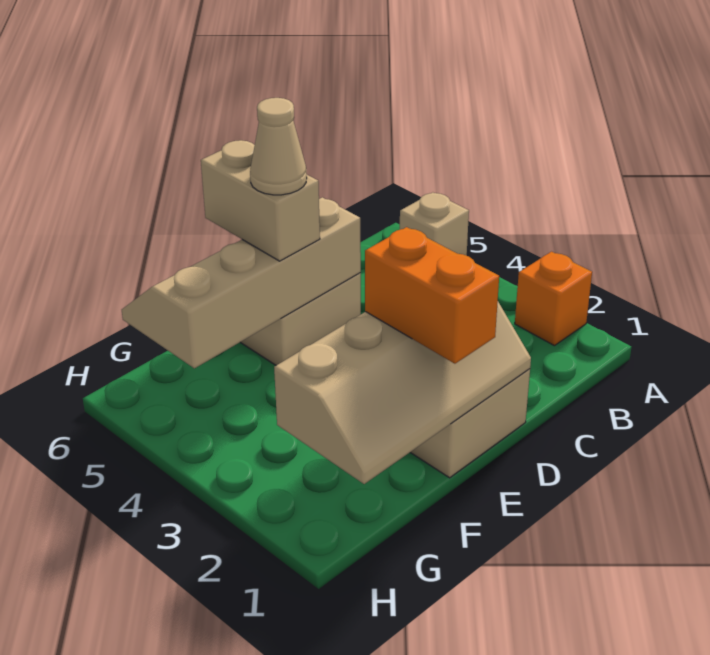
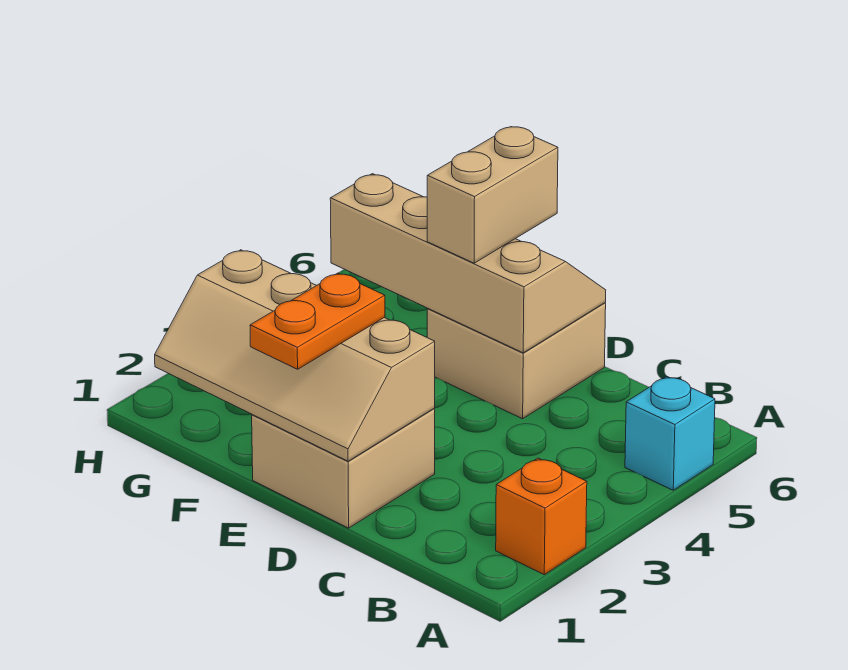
tan 1x1 brick [400,192,469,256] -> cyan 1x1 brick [625,376,715,490]
orange 1x2 brick [365,227,499,364] -> orange 1x2 plate [250,273,385,369]
tan 1x1 cone [250,98,307,195] -> none

